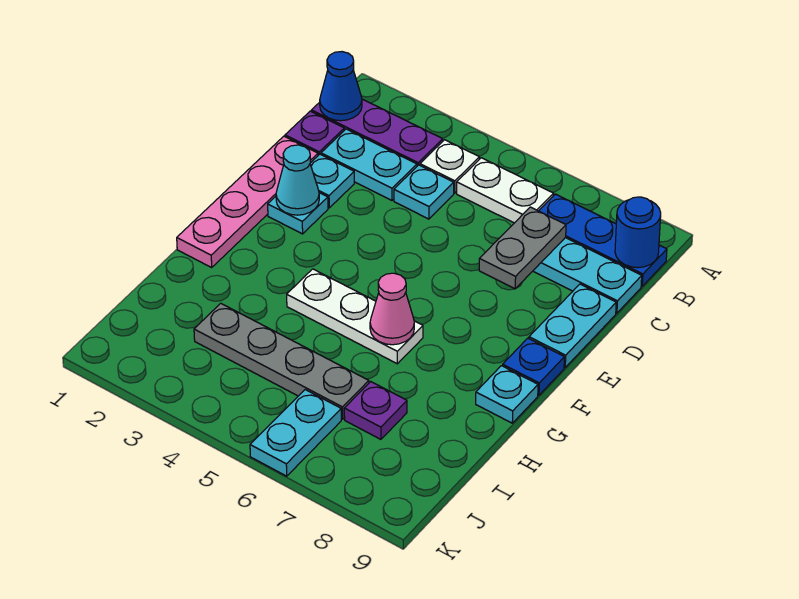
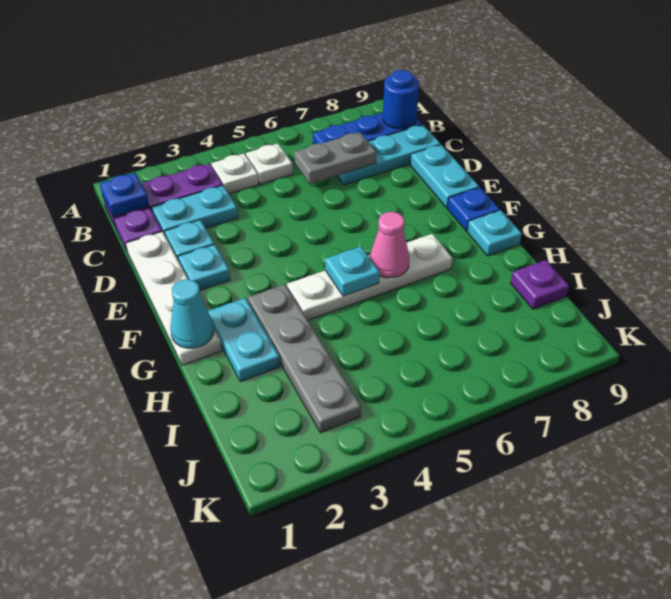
blue 1x1 cone [320,52,362,121] -> blue 1x1 plate [100,173,149,217]
white 1x2 plate [457,158,554,223] -> white 1x1 plate [246,143,293,184]
cyan 1x1 plate [394,165,454,219] -> cyan 1x1 plate moved to [325,246,380,296]
grey 1x2 plate [479,207,566,289] -> grey 1x2 plate turned to [294,132,376,184]
pink 1x4 plate [177,136,318,267] -> white 1x4 plate [126,231,222,365]
cyan 1x1 cone [276,145,319,215] -> cyan 1x1 cone moved to [170,279,214,348]
white 1x3 plate [287,269,423,364] -> white 1x4 plate [287,234,452,320]
grey 1x4 plate [194,303,369,419] -> grey 1x4 plate turned to [248,284,361,433]
purple 1x1 plate [344,382,407,439] -> purple 1x1 plate moved to [511,260,569,309]
cyan 1x2 plate [250,390,341,476] -> cyan 1x2 plate moved to [208,298,280,382]

